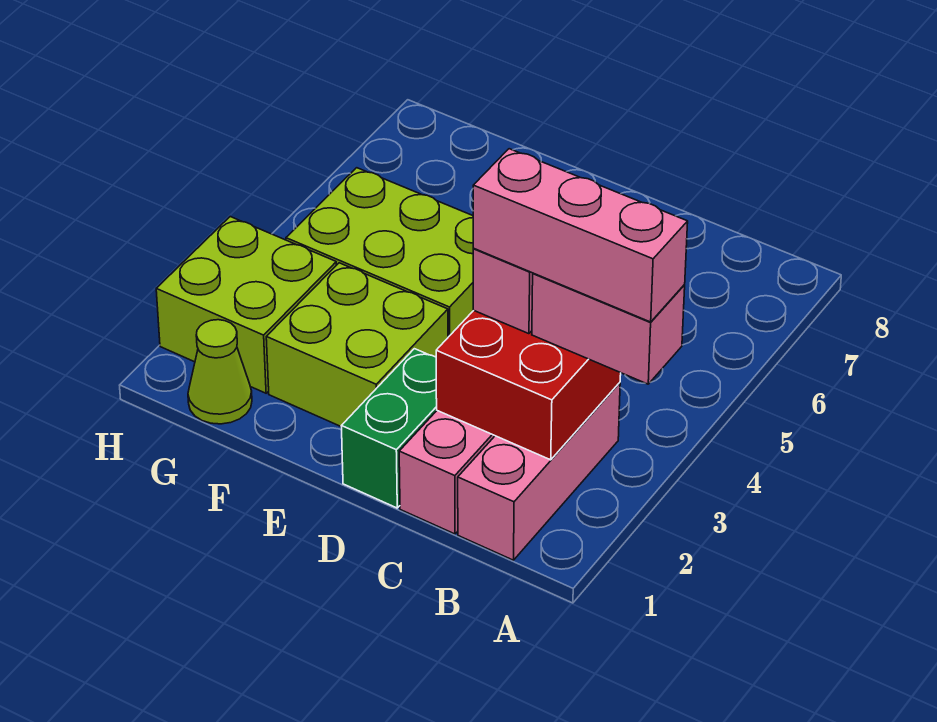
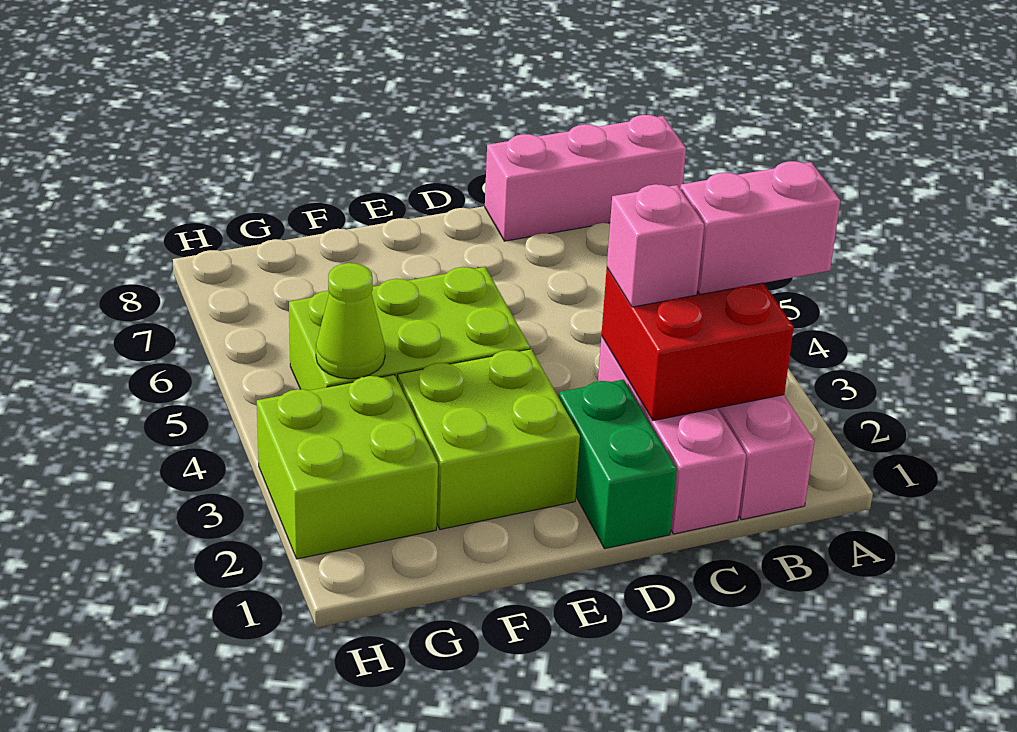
pink 1x3 brick [473,149,688,322] -> pink 1x3 brick moved to [485,115,686,241]
lime 1x1 cone [188,320,252,424] -> lime 1x1 cone moved to [316,263,385,379]

